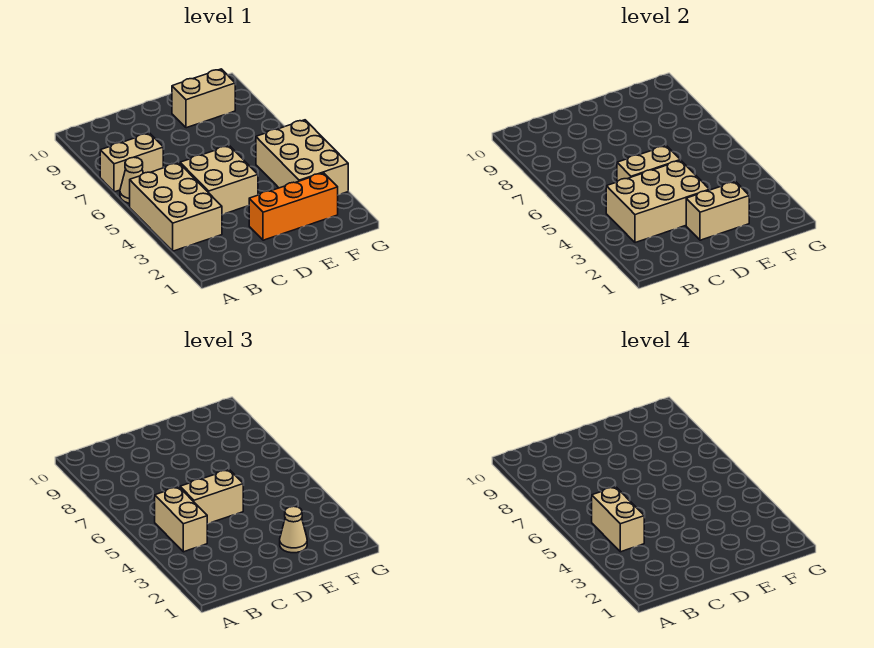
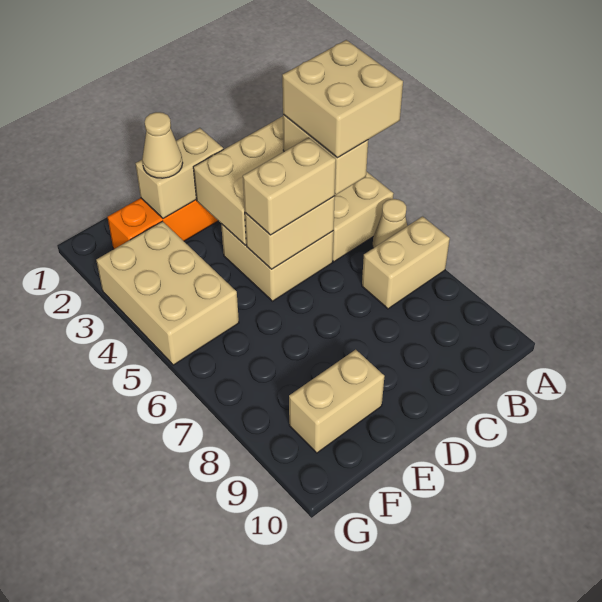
tan 1x2 brick [592,487,644,552] -> tan 2x2 brick [282,40,403,158]

